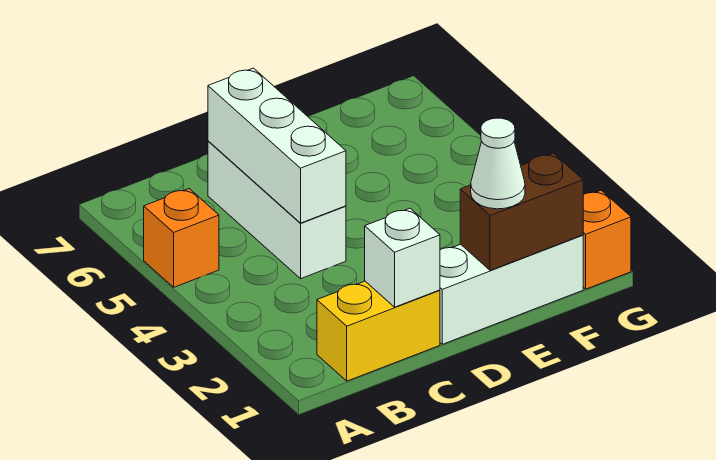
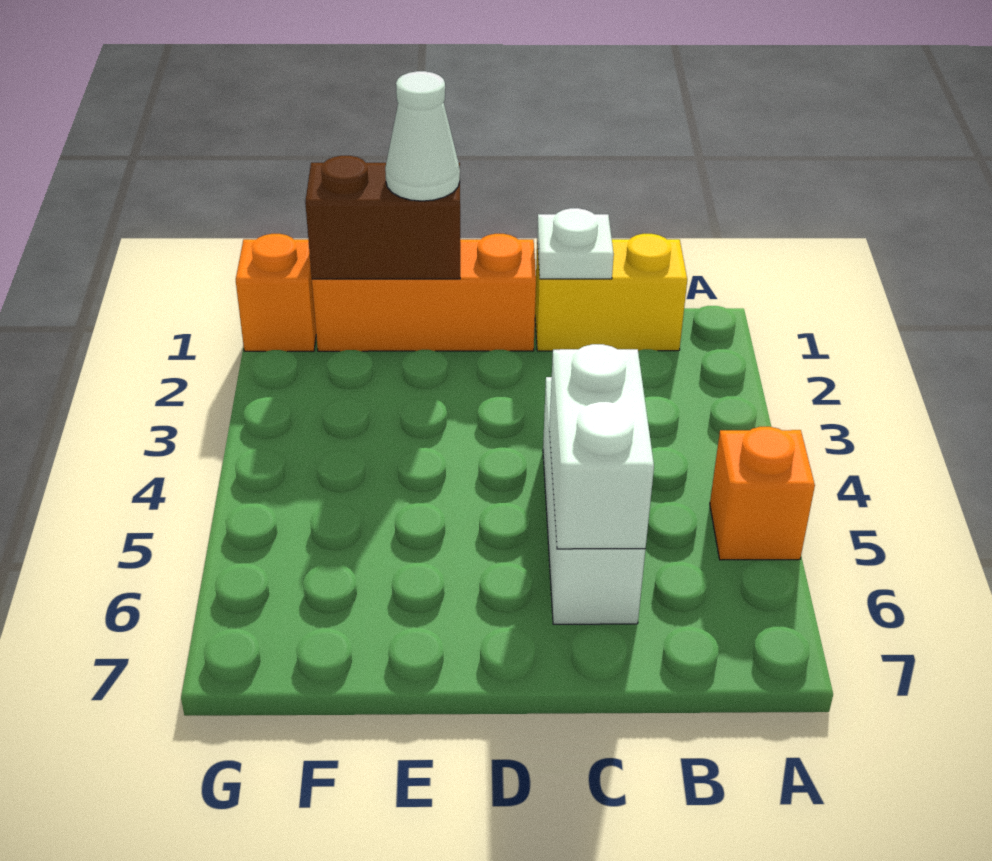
white 1x1 brick [365,208,440,307] -> white 1x1 plate [537,208,614,279]
white 1x3 brick [208,68,346,223] -> white 1x2 brick [549,344,654,549]
white 1x3 brick [440,235,583,344] -> orange 1x3 brick [312,234,536,351]

